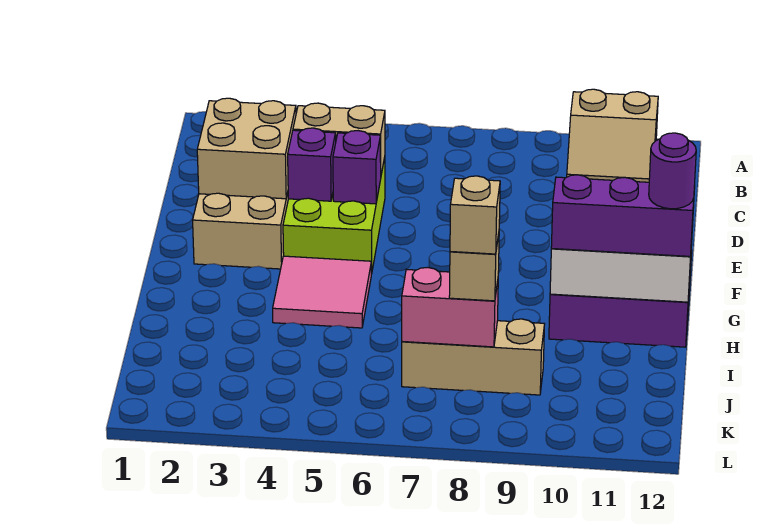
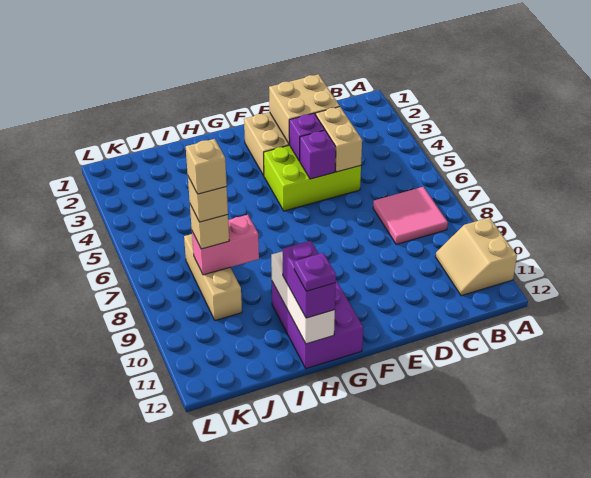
pink 2x2 tile [273,256,371,328] -> pink 2x2 tile moved to [373,187,448,245]
purple 1x3 brick [551,175,695,256] -> purple 1x2 brick [282,241,336,318]
purple 1x1 round brick [649,133,696,209] -> purple 1x1 plate [294,253,336,291]
pink 1x2 brick [402,267,498,347] -> pink 1x2 brick turned to [192,215,259,275]
none -> tan 1x1 brick [186,139,227,194]

